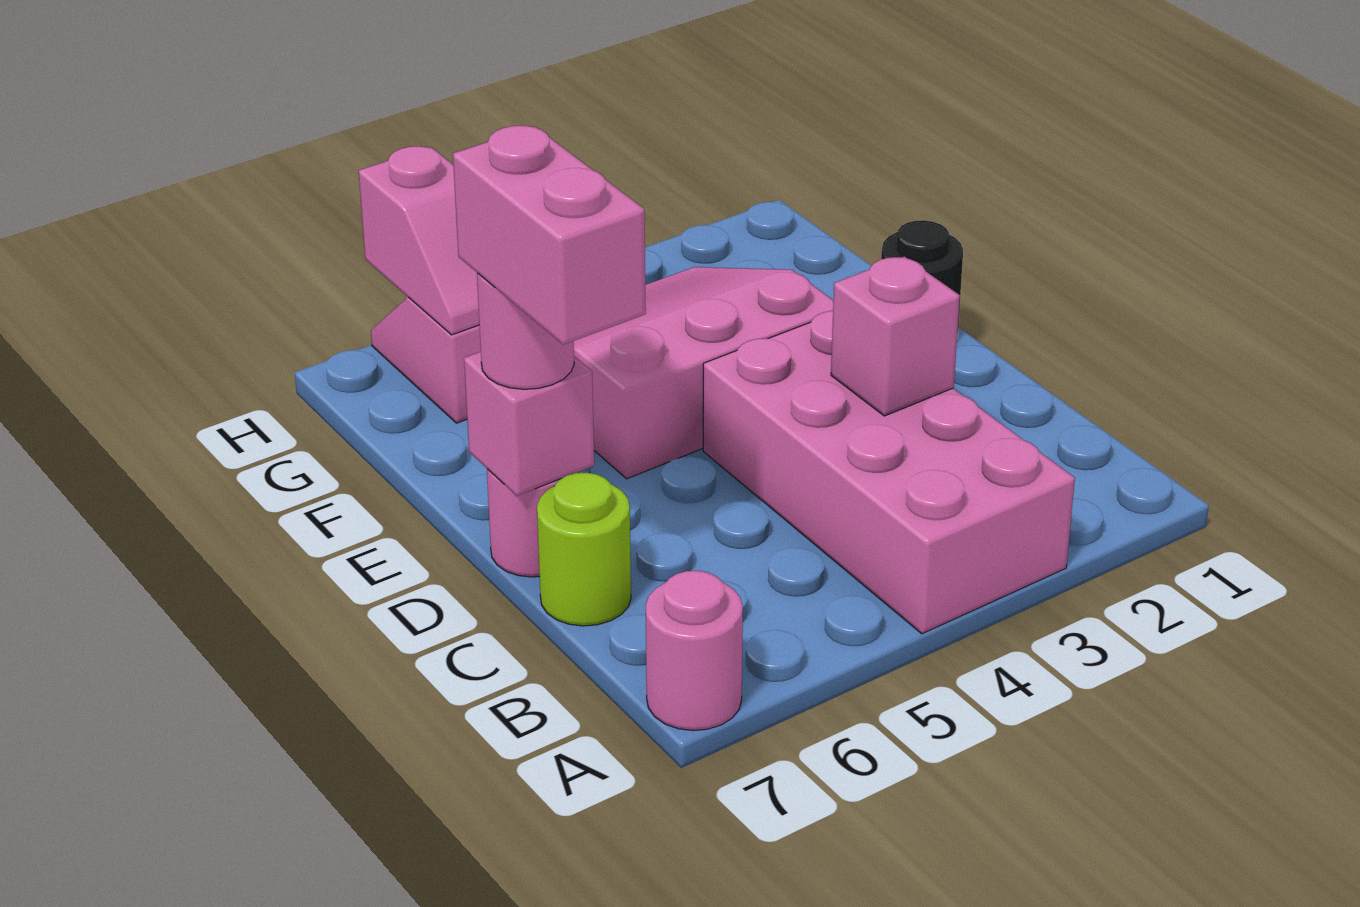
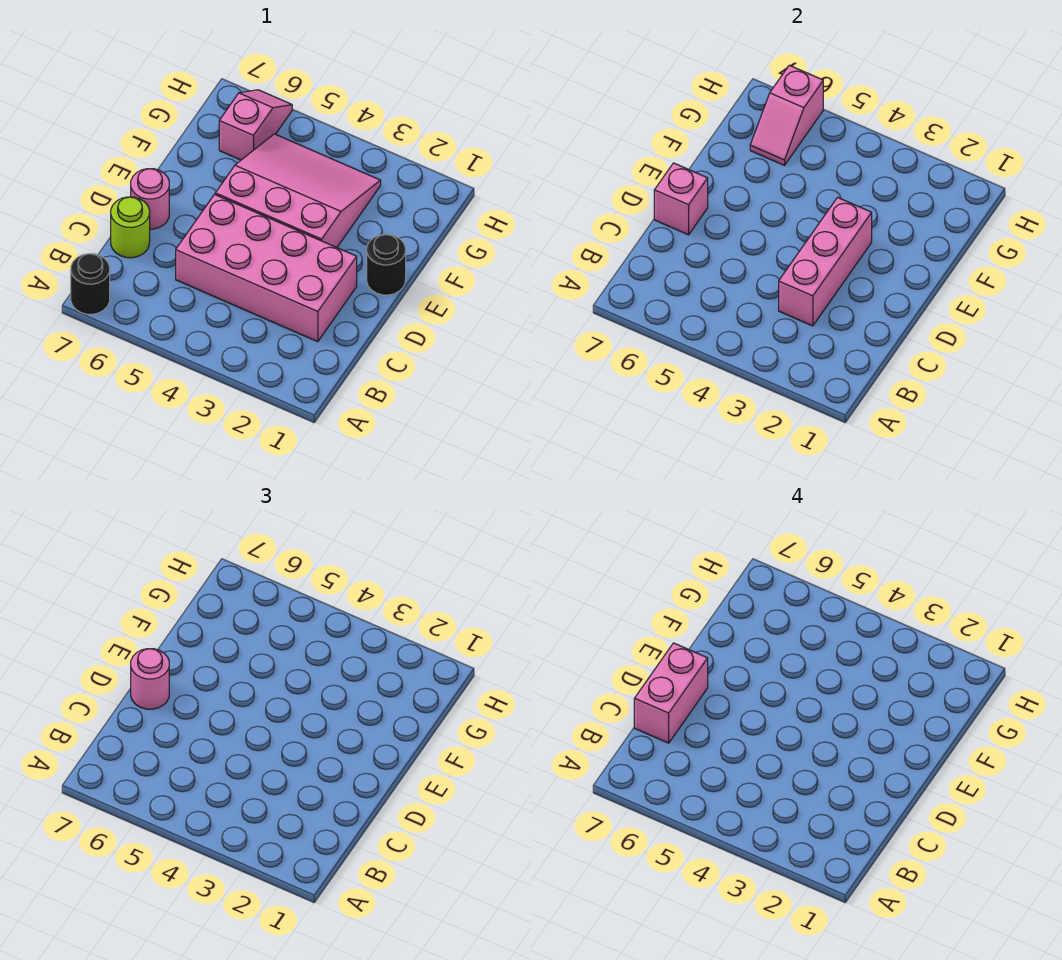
pink 2x4 brick [703,311,1075,634] -> pink 2x4 brick turned to [176,194,357,342]
pink 1x1 round brick [646,571,743,731] -> black 1x1 round brick [71,254,110,314]
pink 1x1 brick [831,256,960,416] -> pink 1x3 brick [779,197,872,326]

